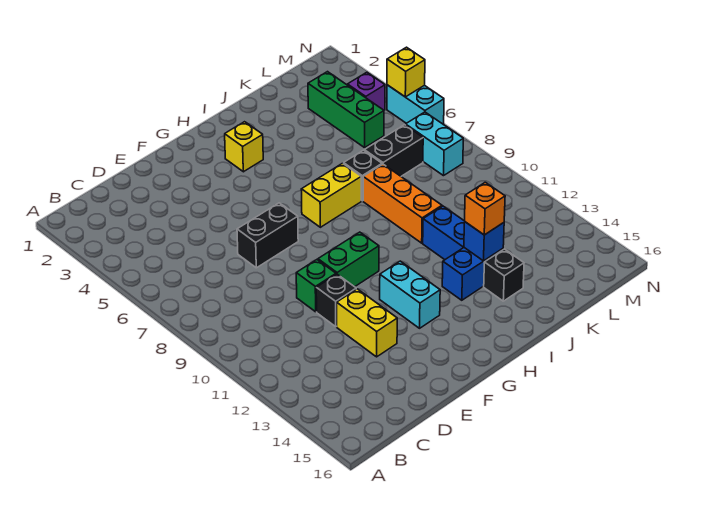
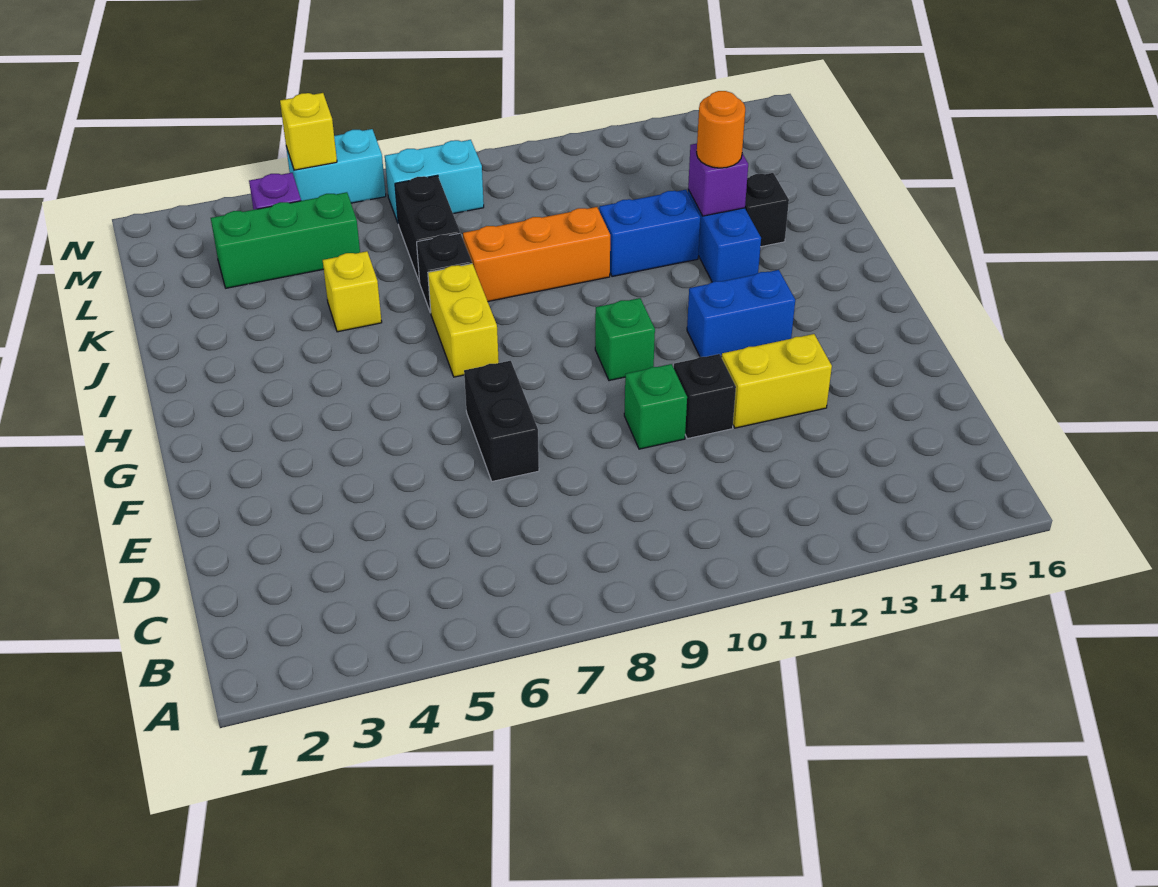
green 1x2 brick [318,232,379,287] -> green 1x1 brick [595,298,655,381]
cyan 1x2 brick [380,261,440,328] -> blue 1x2 brick [687,270,795,357]
yellow 1x1 brick [225,122,263,172] -> yellow 1x1 brick moved to [323,251,382,332]
blue 1x1 brick [464,222,504,261] -> purple 1x1 brick [688,144,748,216]
orange 1x1 brick [465,182,505,235] -> orange 1x1 round brick [697,91,745,168]

